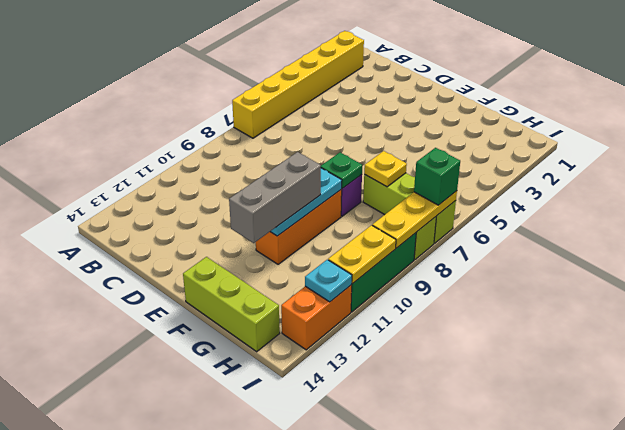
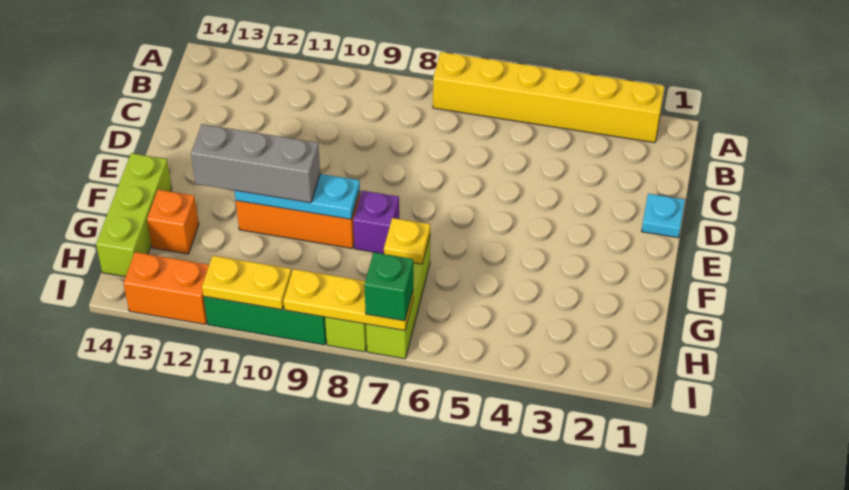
green 1x1 plate [321,152,362,188] -> none
none -> orange 1x1 brick [147,190,199,254]
cyan 1x1 plate [305,260,352,302] -> cyan 1x1 plate moved to [642,194,685,238]

